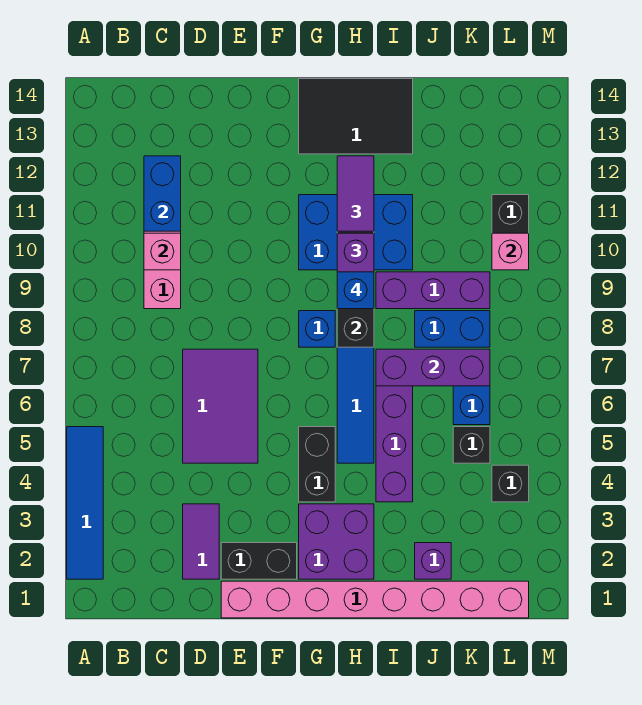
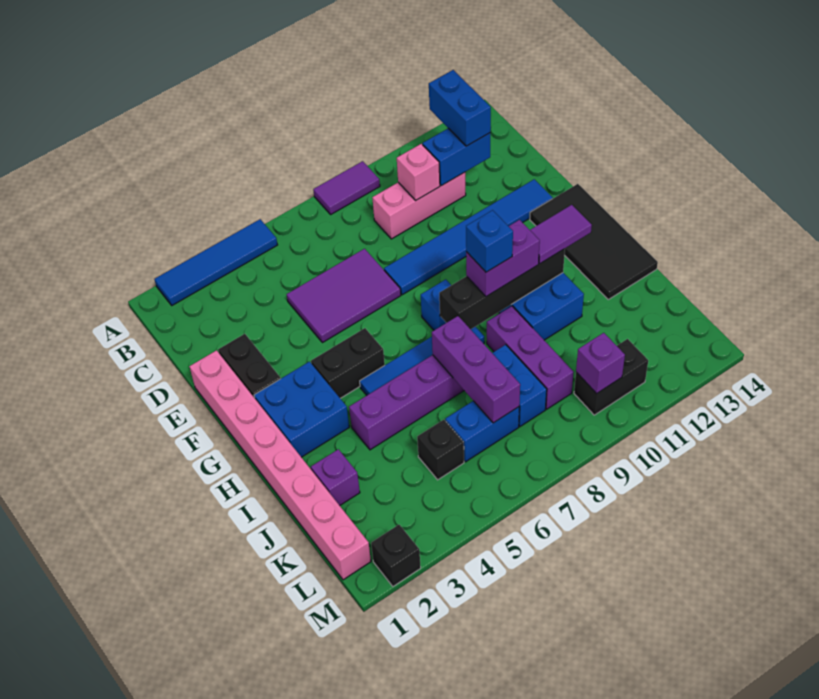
none -> blue 1x2 brick [429,70,491,146]
purple 1x2 tile [183,504,219,579] -> purple 1x2 tile moved to [313,161,380,214]
none -> blue 1x6 tile [384,179,553,295]
purple 2x2 brick [299,504,374,579] -> blue 2x2 brick [254,362,349,457]
black 2x3 tile [299,79,413,154] -> black 2x4 tile [530,184,658,299]
black 1x1 brick [492,465,529,502] -> black 1x1 brick moved to [371,525,421,586]
pink 1x1 brick [492,233,529,270] -> purple 1x1 brick [576,333,625,394]

